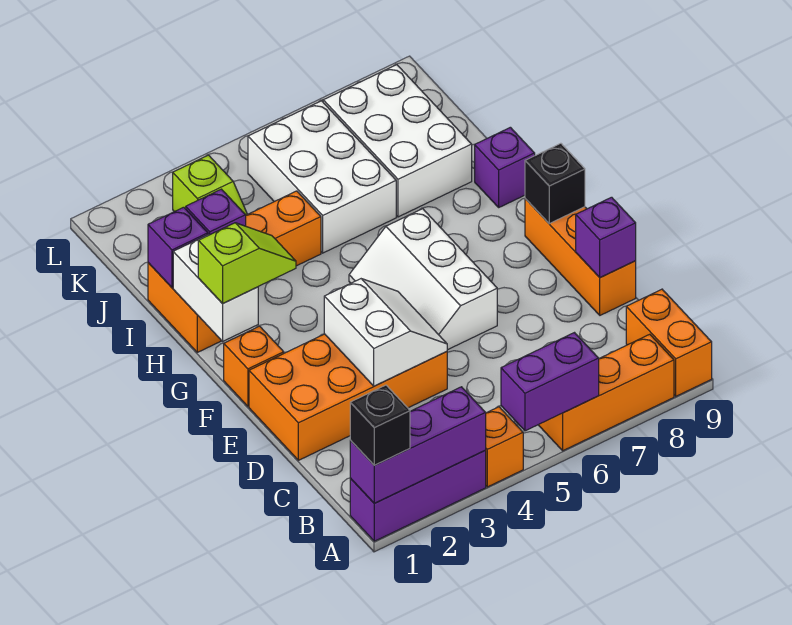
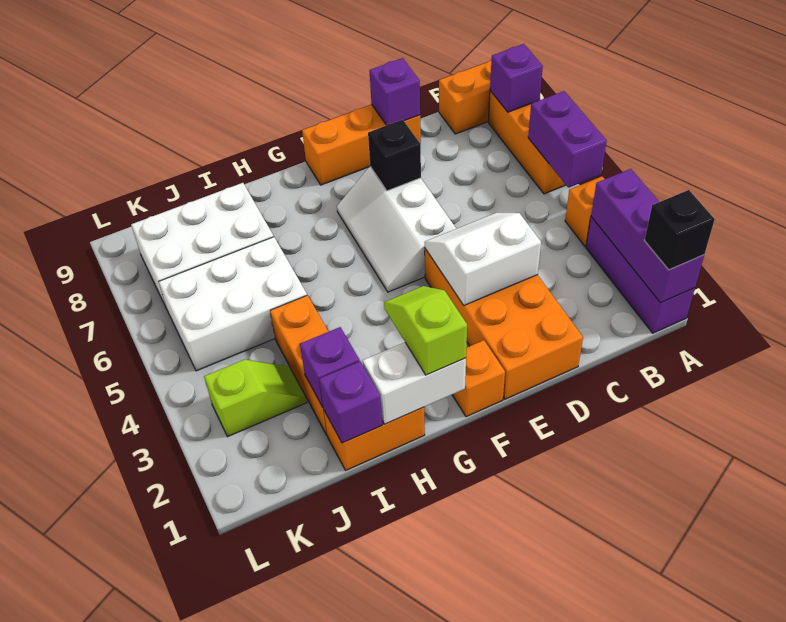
white 2x3 slope [349,209,497,350] -> white 2x3 slope turned to [337,167,456,292]
black 1x1 brick [525,143,585,224] -> black 1x1 brick moved to [368,120,421,191]
purple 1x1 brick [475,127,535,207] -> purple 1x1 brick moved to [490,44,543,112]

